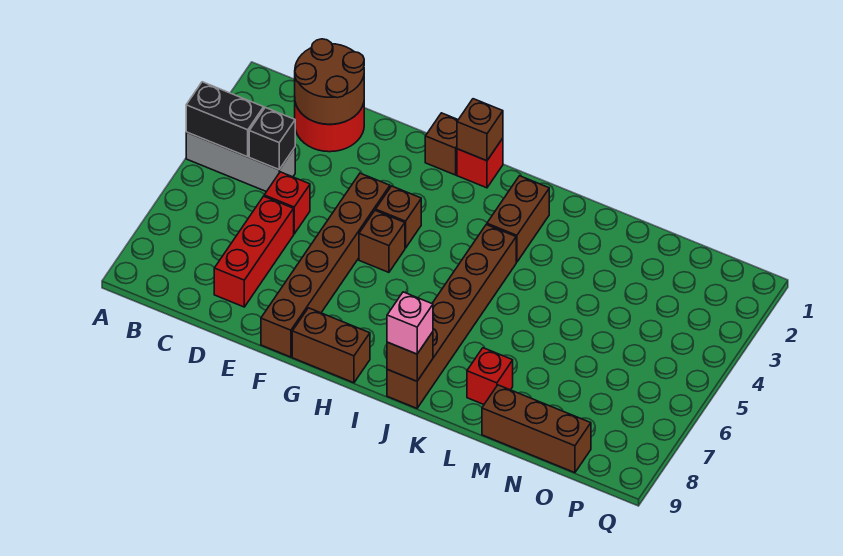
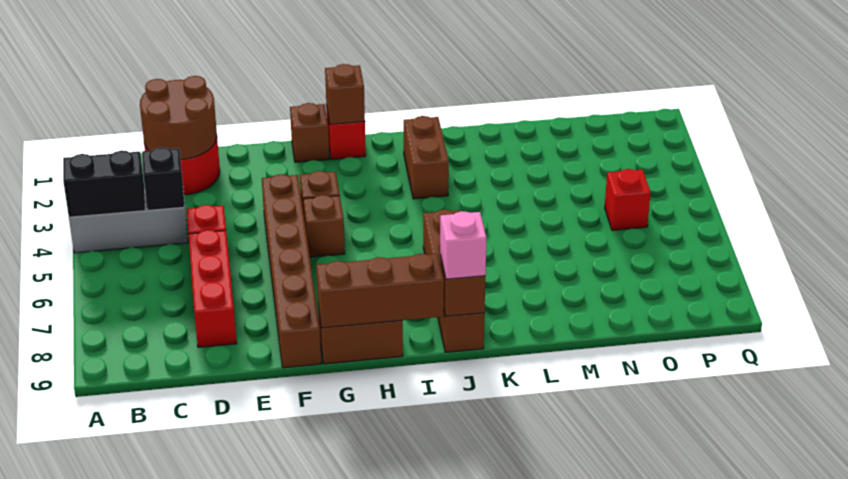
brown 1x6 brick [387,225,516,408] -> brown 1x4 brick [423,210,484,352]
red 1x1 brick [467,348,513,404] -> red 1x1 brick moved to [605,169,651,230]
brown 1x3 brick [482,385,591,473] -> brown 1x3 brick moved to [316,254,444,328]

